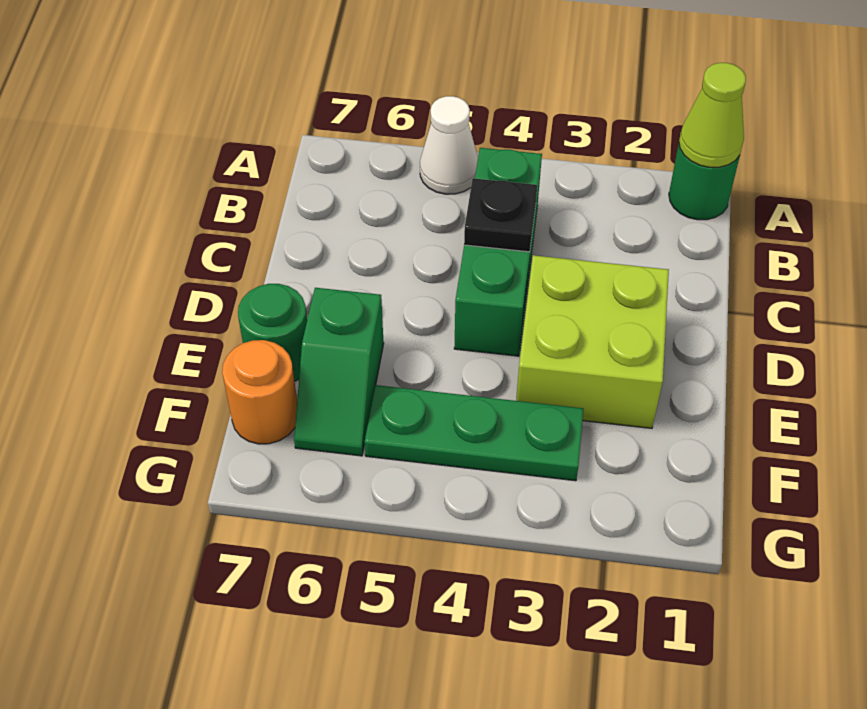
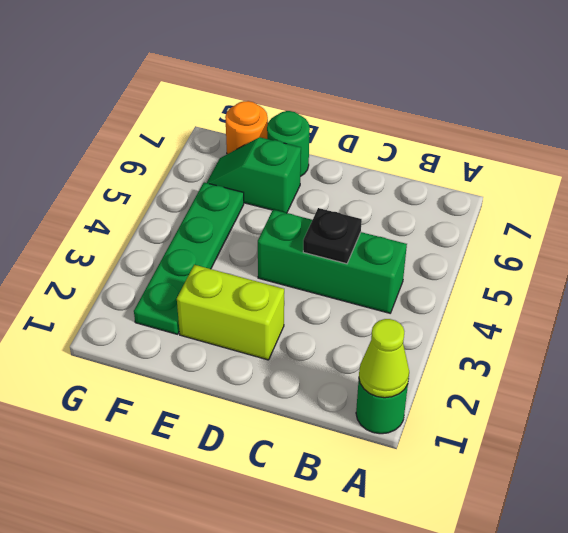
white 1x1 cone [420,96,478,194] -> none
lime 2x2 brick [516,255,669,428] -> lime 1x2 brick [177,265,284,360]
green 1x3 plate [365,385,584,481] -> green 1x4 plate [134,182,244,334]

